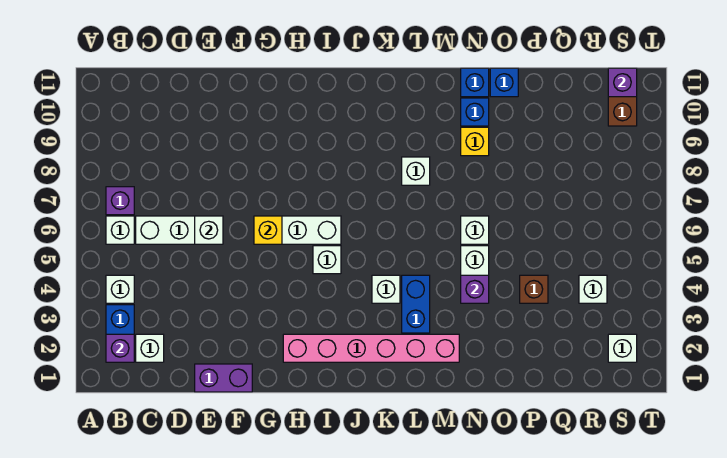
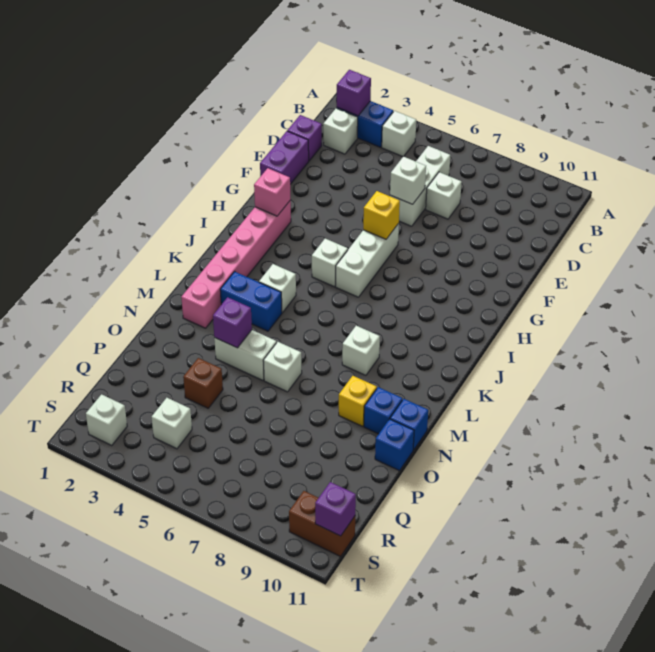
white 1x1 brick [106,216,134,244] -> white 1x1 brick moved to [426,172,462,219]
purple 1x1 brick [106,187,134,215] -> purple 1x1 brick moved to [287,115,322,161]
none -> pink 1x1 brick [254,168,291,216]

